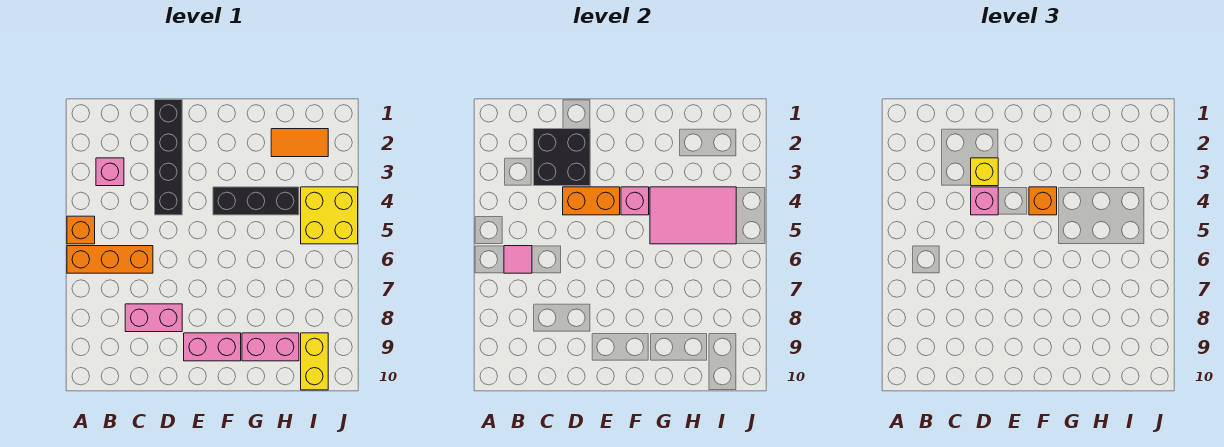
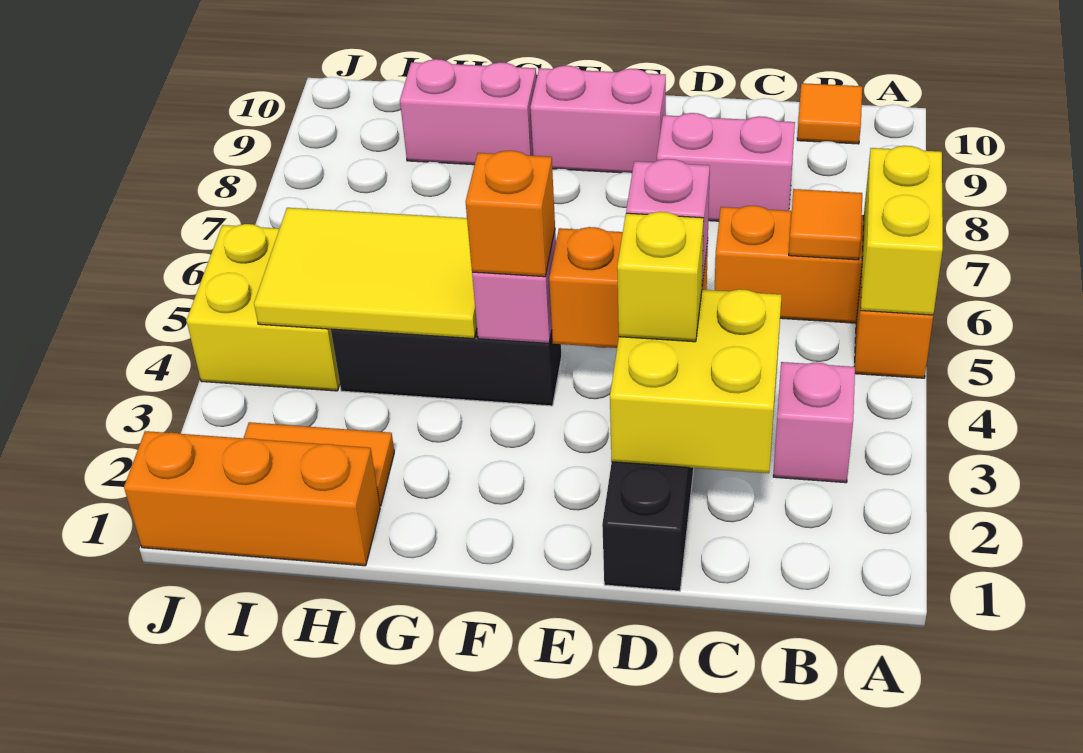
pink 1x1 tile [504,246,532,273] -> orange 1x1 tile [789,189,862,260]
none -> orange 1x1 tile [797,83,862,144]
black 2x2 brick [533,129,590,186] -> yellow 2x2 brick [610,289,782,473]
pink 2x3 tile [650,187,736,244] -> yellow 2x3 tile [254,208,477,339]
none -> orange 1x3 brick [124,431,380,566]
yellow 1x2 brick [301,333,328,390] -> yellow 1x2 brick moved to [861,146,943,315]

